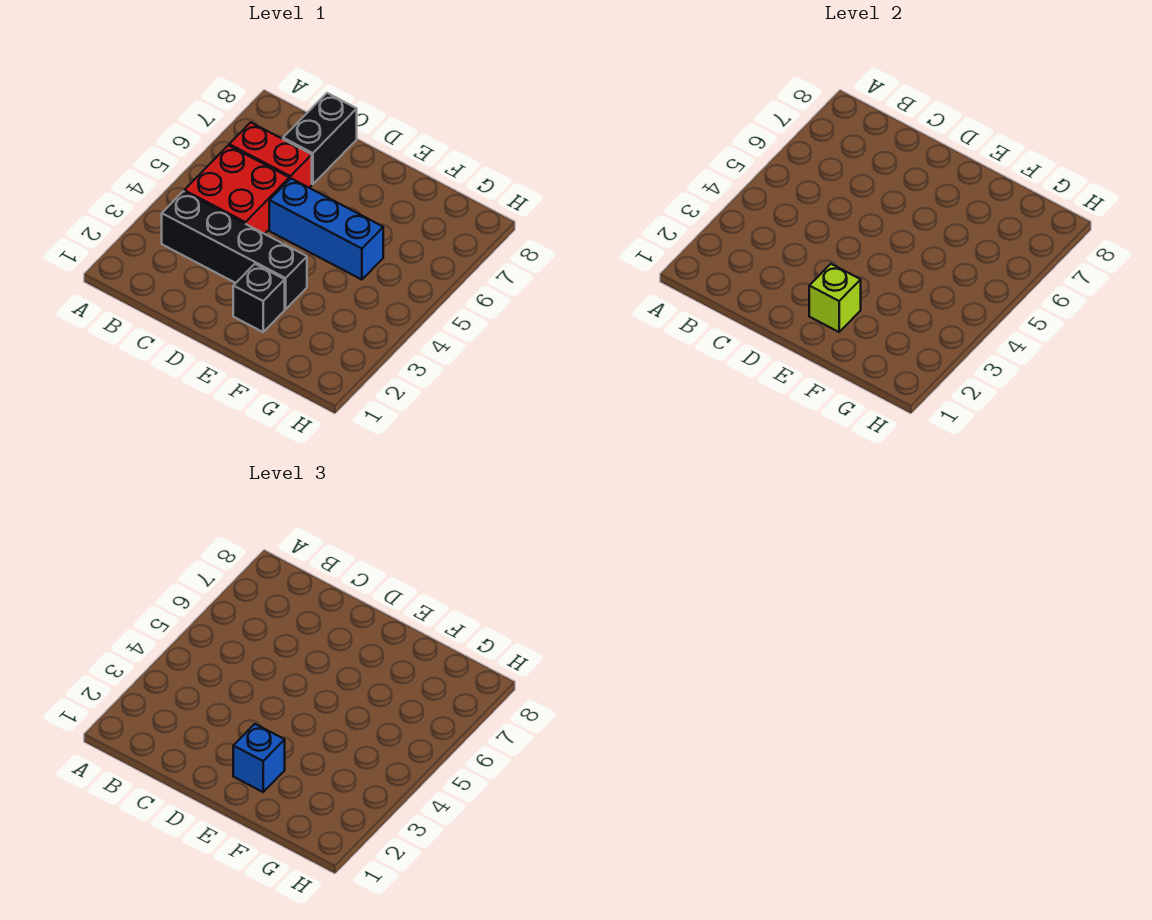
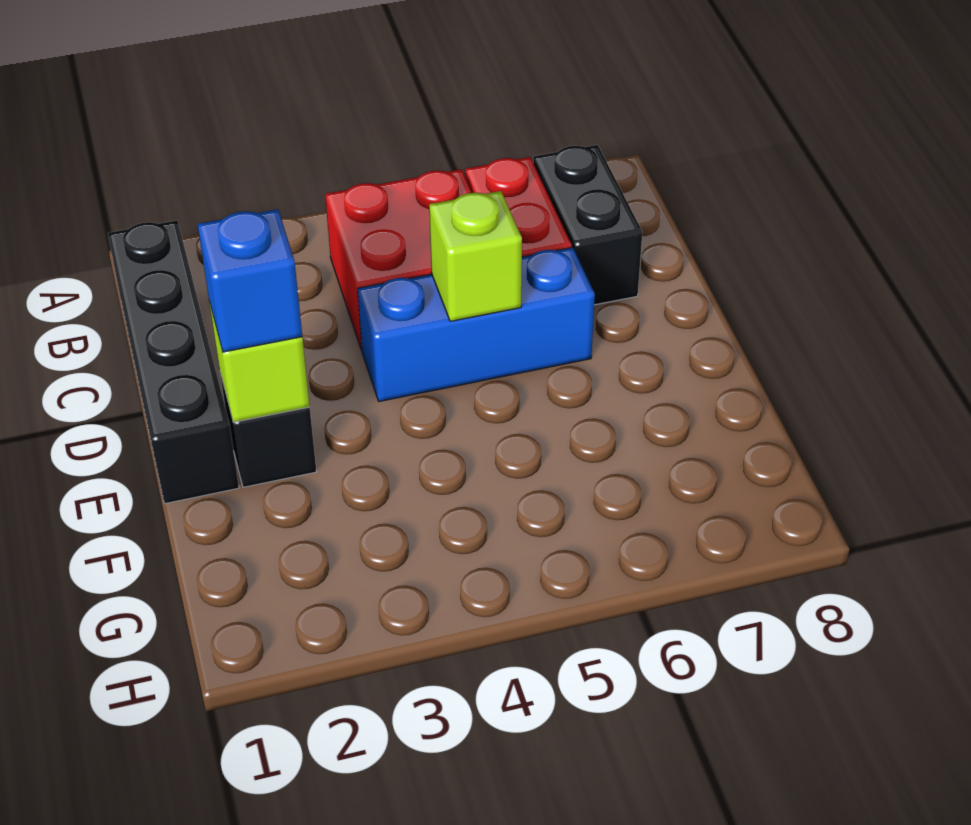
black 1x4 brick [162,191,307,309] -> black 1x4 brick moved to [108,220,239,504]
black 1x2 brick [283,93,357,184] -> black 1x2 brick turned to [533,145,642,305]
blue 1x3 brick [269,179,383,280] -> blue 1x3 brick turned to [358,247,595,401]
none -> lime 1x1 brick [429,191,522,321]

